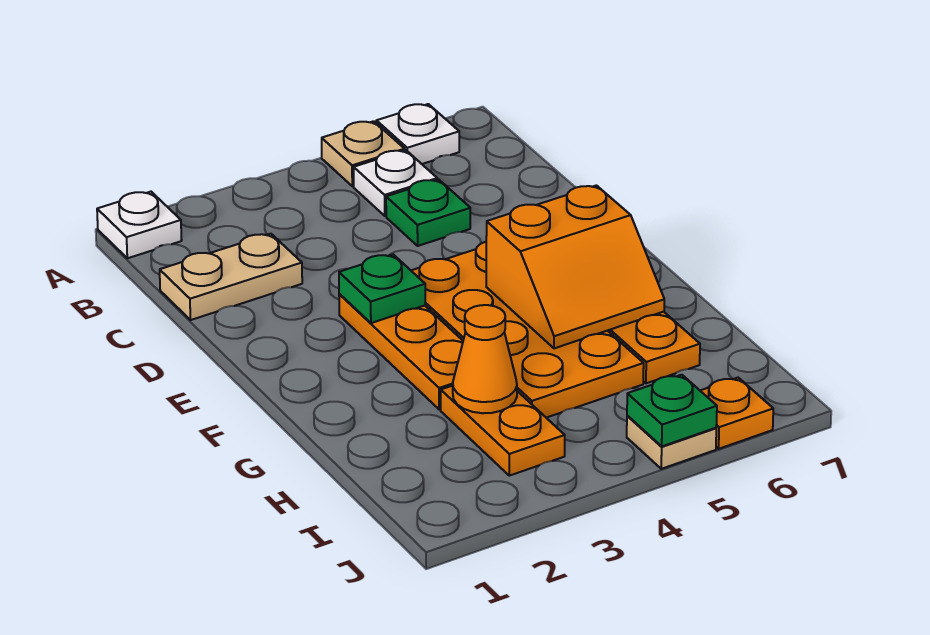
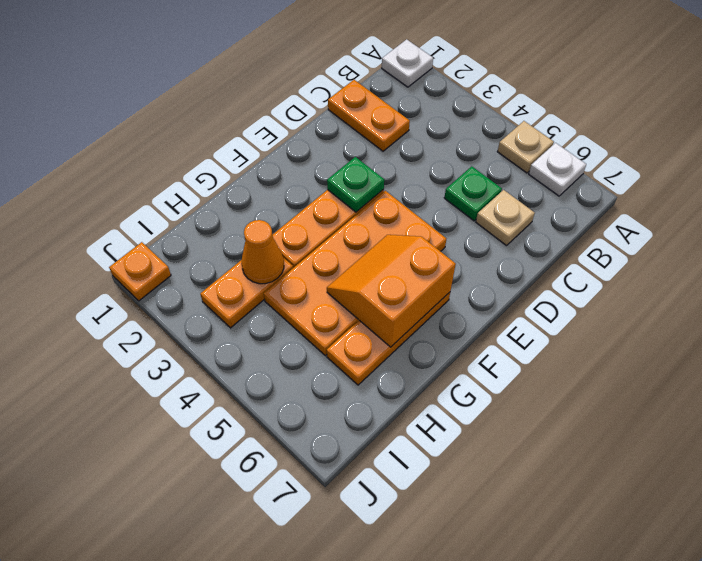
white 1x1 plate [354,150,437,216] -> none
tan 1x2 plate [160,234,302,320] -> orange 1x2 plate [328,80,410,151]
orange 2x2 slope [486,185,664,348] -> orange 2x2 slope turned to [327,235,456,347]
tan 1x1 plate [627,416,716,469] -> tan 1x1 plate moved to [476,190,535,246]
green 1x1 plate [627,375,717,446] -> none
orange 1x1 plate [700,378,773,449] -> orange 1x1 plate moved to [109,242,171,301]

